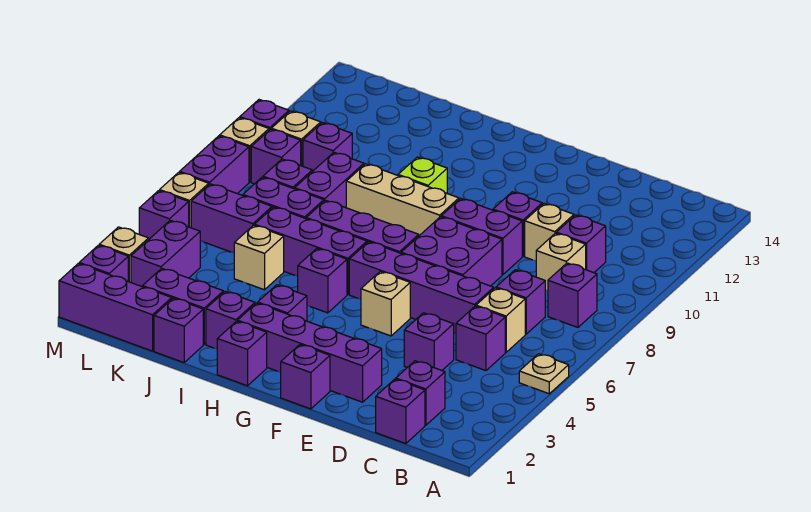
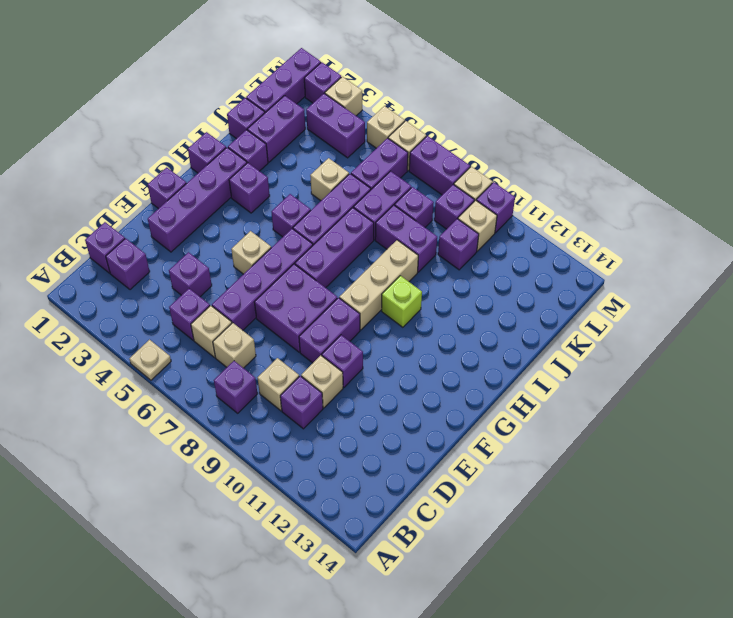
purple 1x1 brick [496,270,545,334] -> tan 1x1 brick [213,323,256,368]
purple 1x1 brick [139,191,189,239] -> tan 1x1 brick [367,106,405,148]

